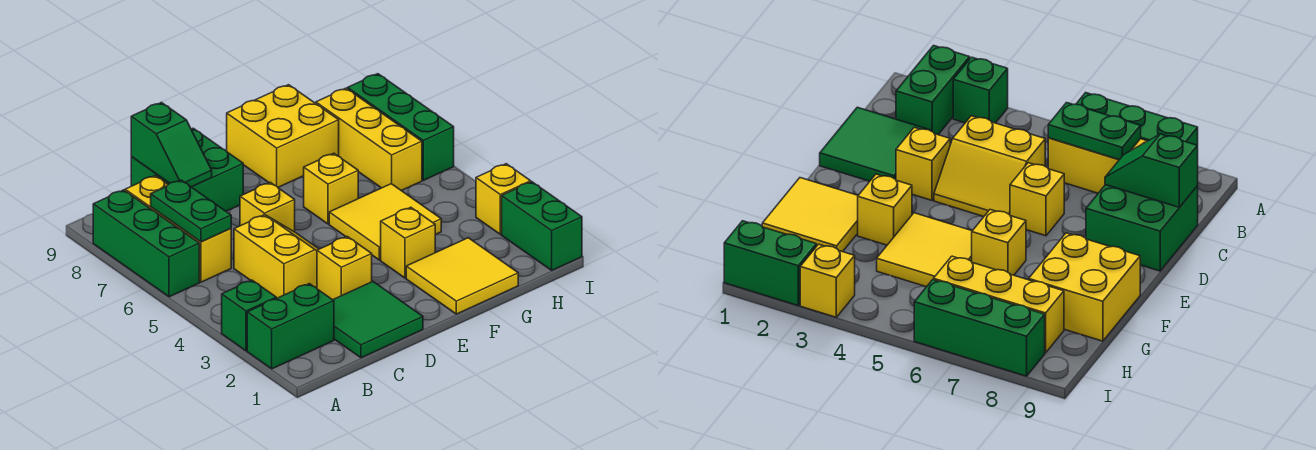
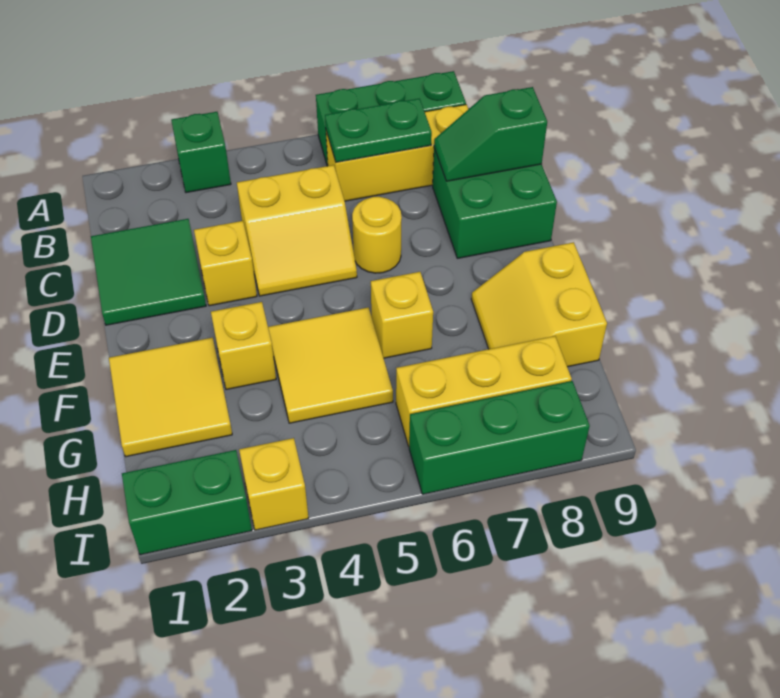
green 1x2 brick [247,284,334,369] -> none
yellow 1x1 brick [240,182,295,232] -> yellow 1x1 round brick [352,197,402,273]
yellow 2x2 brick [227,85,339,187] -> yellow 2x2 slope [471,242,607,367]

